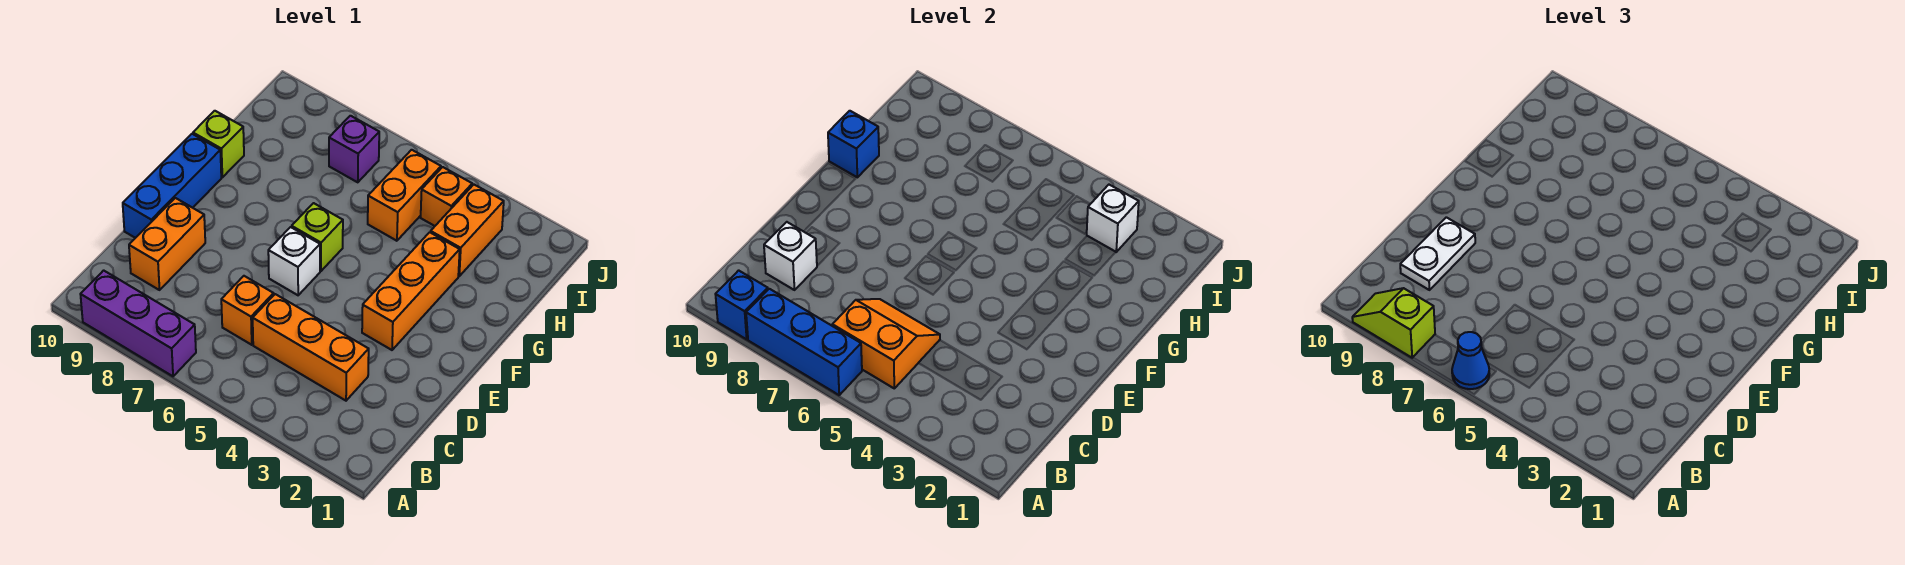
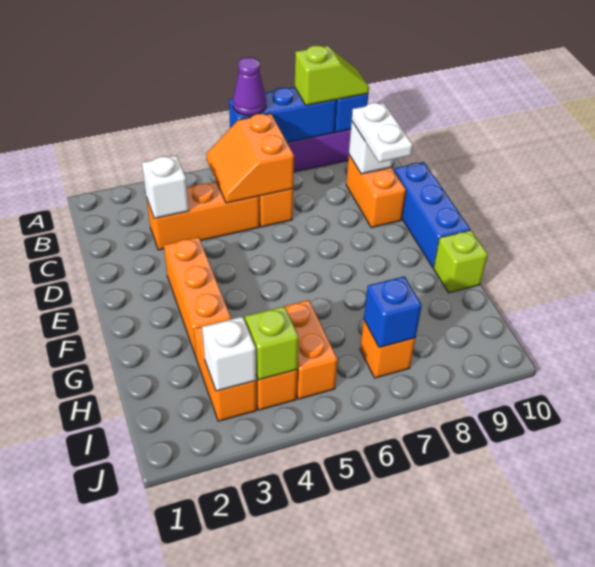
blue 1x1 cone [1452,332,1489,389] -> purple 1x1 cone [233,57,266,116]
orange 2x2 slope [832,299,940,388] -> orange 2x2 slope turned to [206,114,294,203]
white 1x1 brick [268,227,320,295] -> white 1x1 brick moved to [142,155,189,218]
lime 1x1 brick [292,203,343,271] -> lime 1x1 brick moved to [245,306,299,380]
blue 1x1 brick [828,111,879,177] -> blue 1x1 brick moved to [364,276,422,348]
purple 1x1 brick [329,116,379,182] -> orange 1x1 brick [360,320,415,378]

